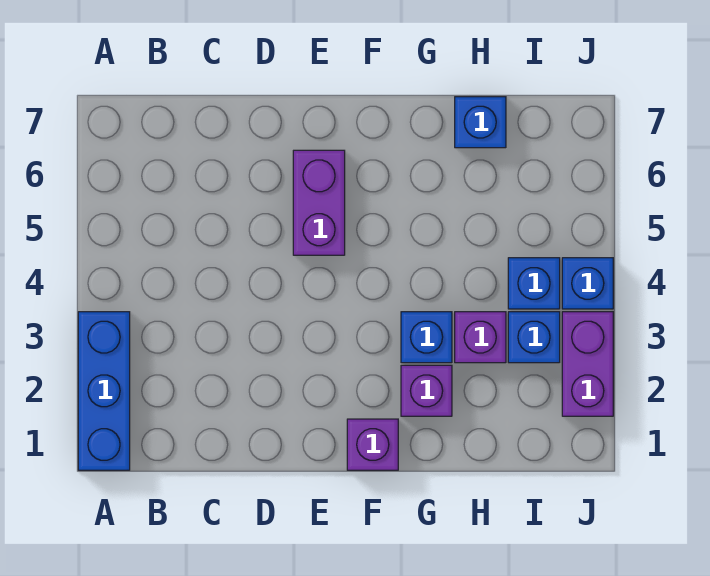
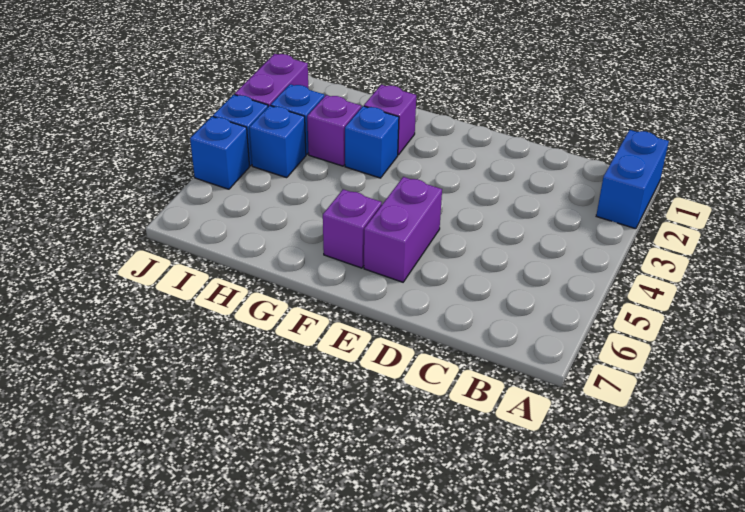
blue 1x3 brick [78,312,130,470] -> blue 1x2 brick [596,130,669,229]
purple 1x1 brick [347,419,398,470] -> purple 1x1 brick moved to [323,189,382,268]
blue 1x1 brick [455,97,506,148] -> blue 1x1 brick moved to [190,116,250,189]

